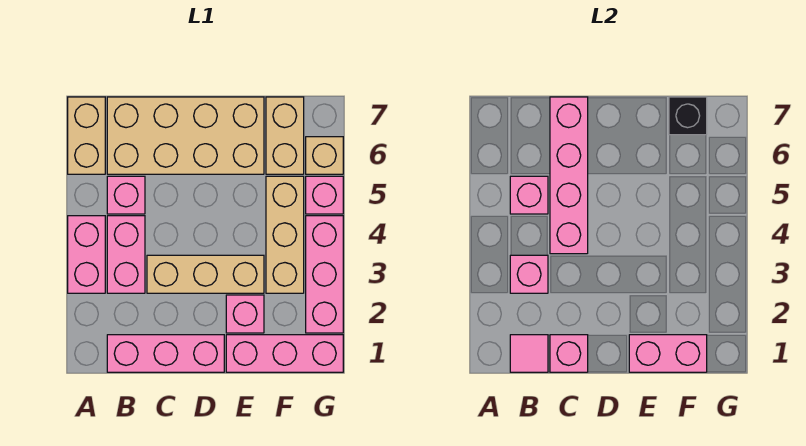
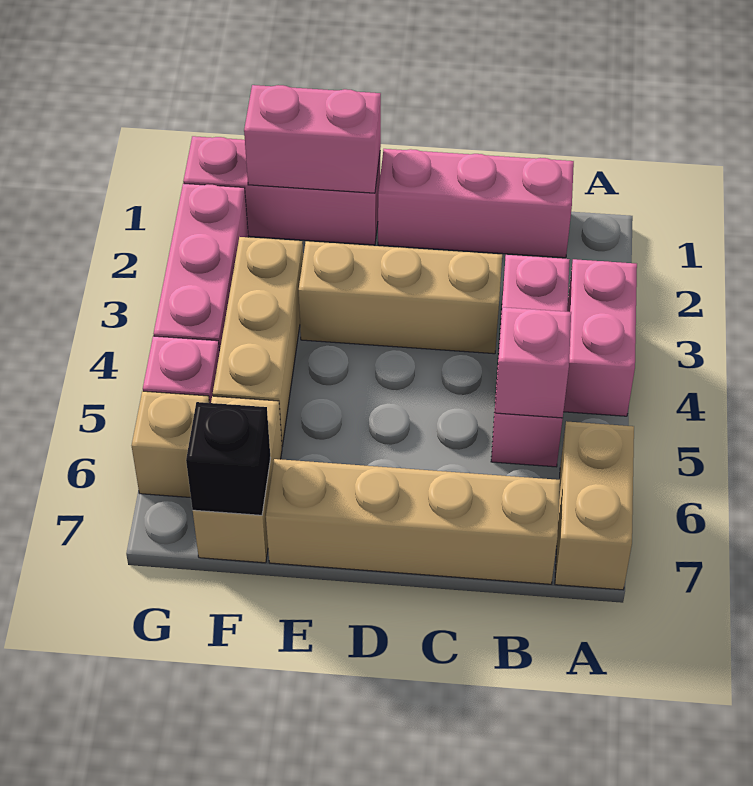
pink 1x1 tile [510,335,548,372] -> none
pink 1x1 brick [510,255,548,293] -> none
tan 2x4 brick [107,97,264,174] -> tan 1x4 brick [266,459,560,584]
pink 1x1 brick [550,335,588,372] -> none
pink 1x4 brick [550,97,588,254] -> none
pink 1x1 brick [226,295,264,333] -> none

